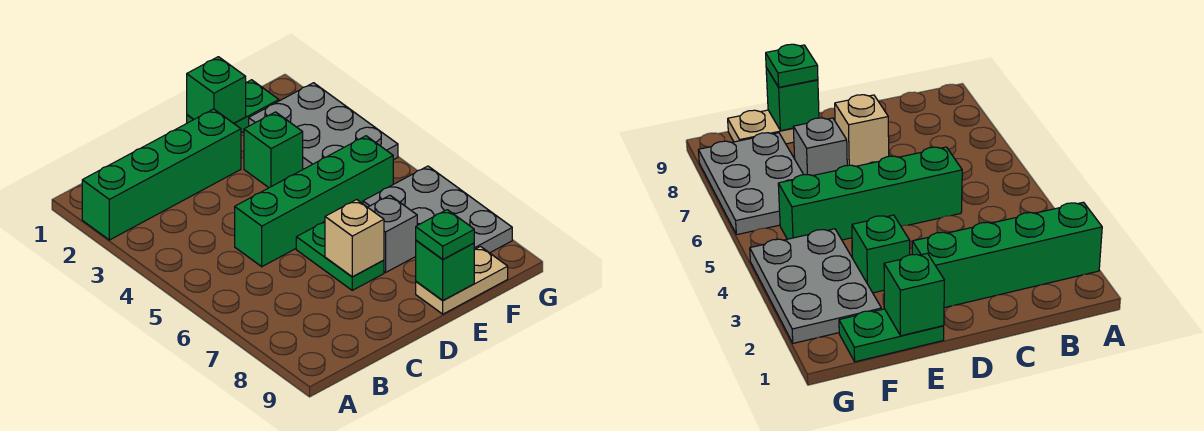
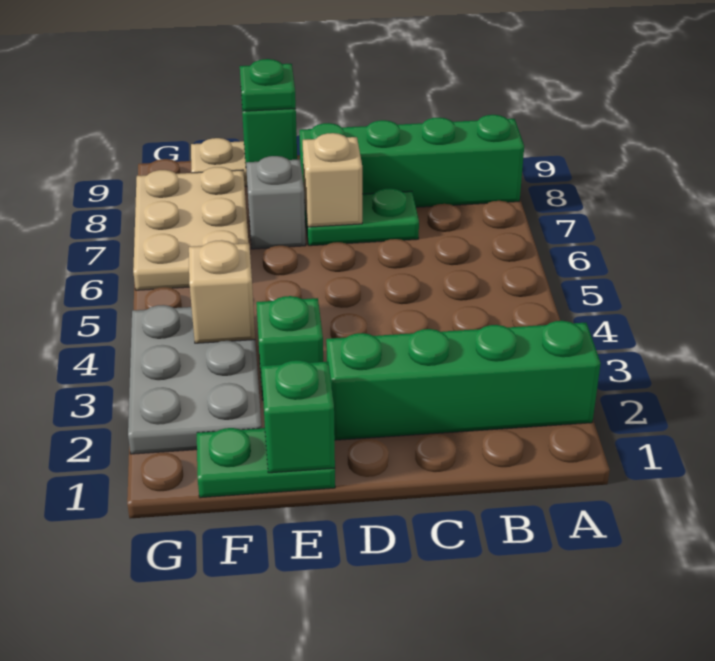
green 1x4 brick [235,136,393,267] -> green 1x4 brick moved to [299,115,524,207]
green 1x2 plate [296,222,384,290] -> green 1x2 plate turned to [304,188,419,246]
none -> tan 1x1 brick [189,240,255,343]
grey 2x3 plate [363,166,512,253] -> tan 2x3 plate [133,167,248,290]

